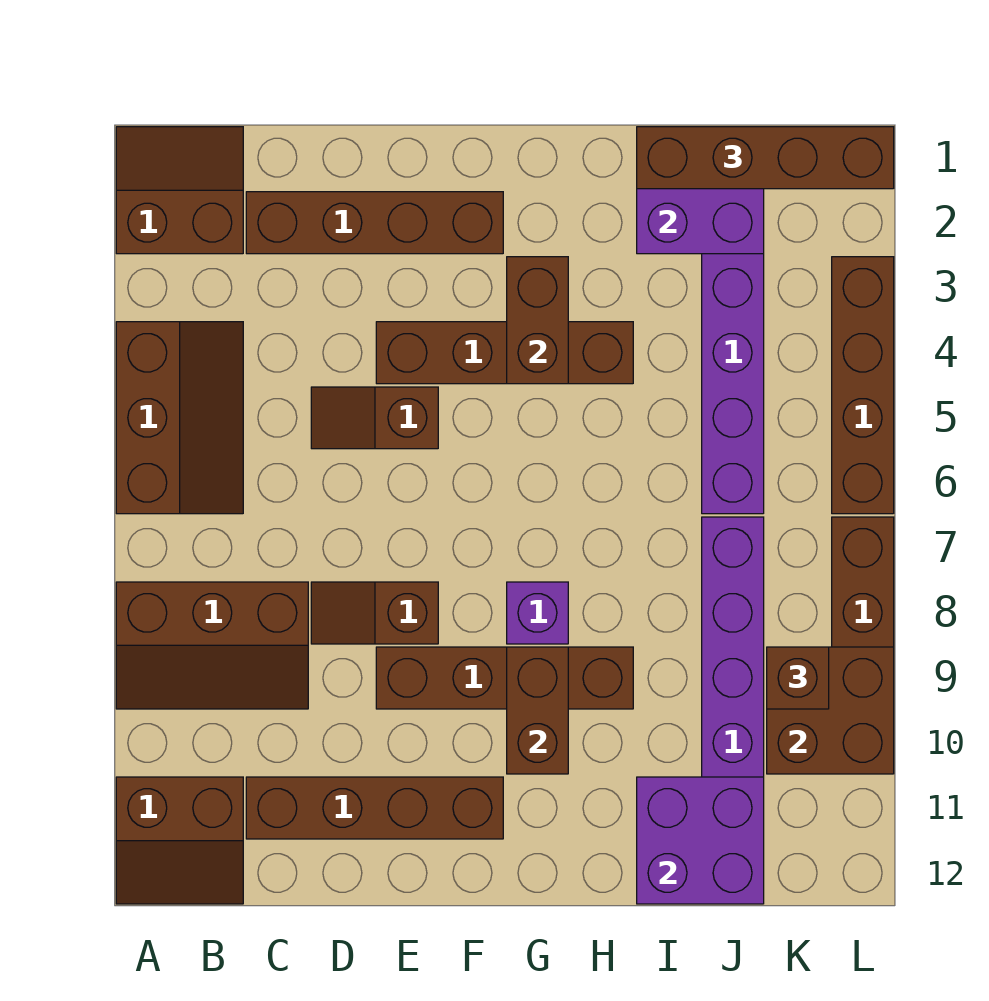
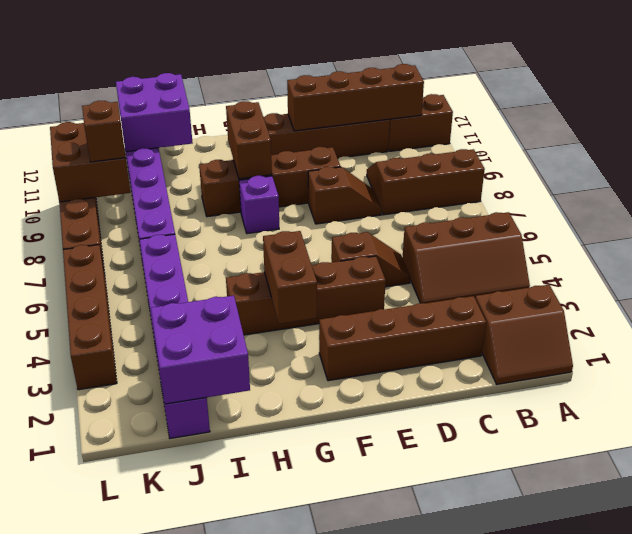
brown 2x3 slope [116,322,243,514] -> brown 2x3 slope turned to [402,212,530,303]
brown 1x4 brick [637,127,894,189] -> brown 1x4 brick moved to [287,64,424,131]

